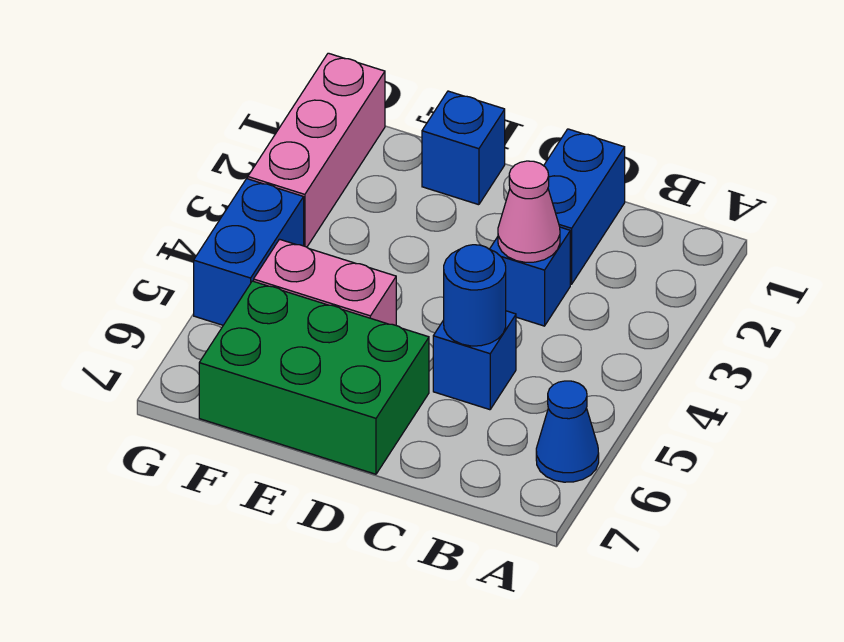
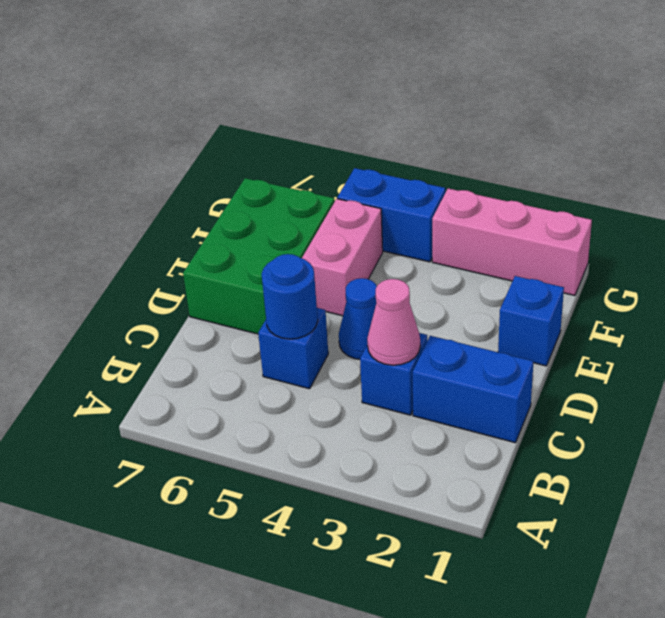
blue 1x1 cone [536,381,599,482] -> blue 1x1 cone moved to [339,278,377,359]

